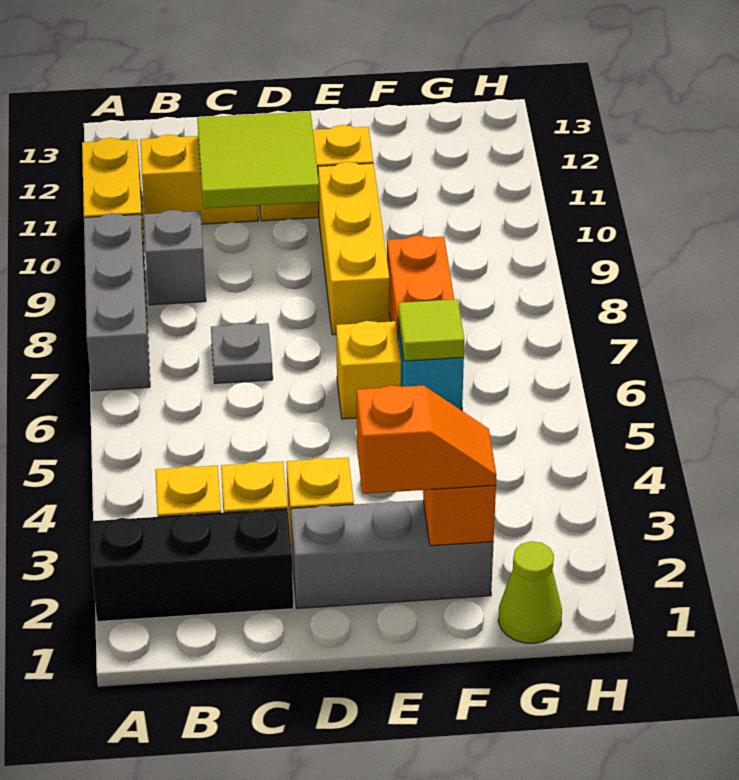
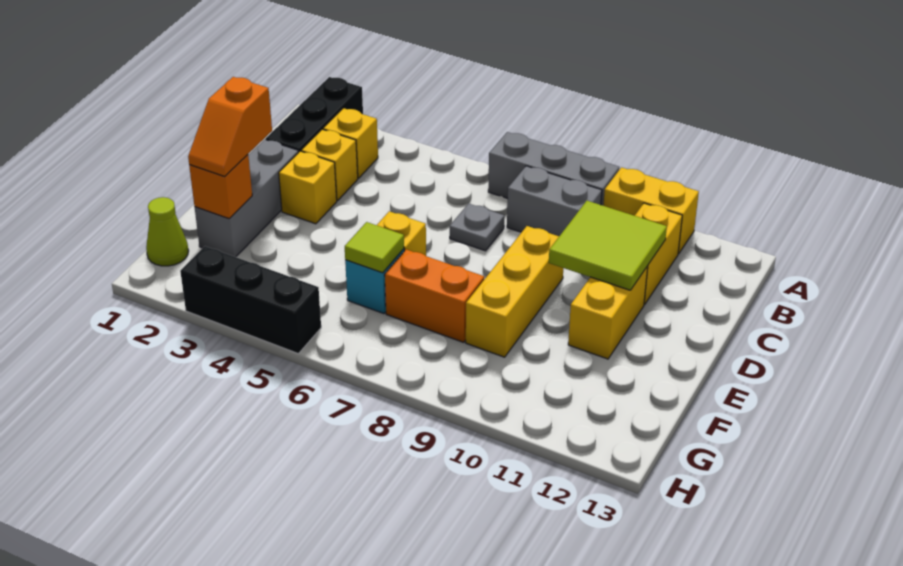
grey 1x1 brick [144,210,206,305] -> grey 1x2 brick [507,166,602,236]
yellow 1x3 brick [318,162,389,335] -> yellow 1x3 brick turned to [466,226,563,357]
none -> black 1x3 brick [180,246,321,353]

